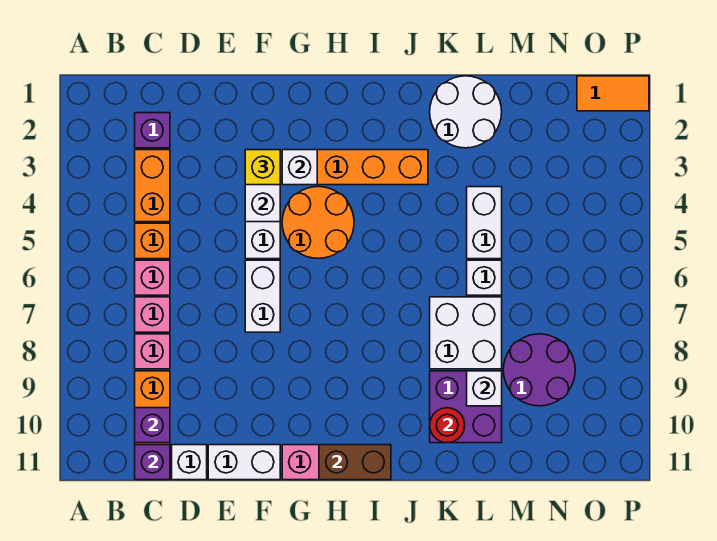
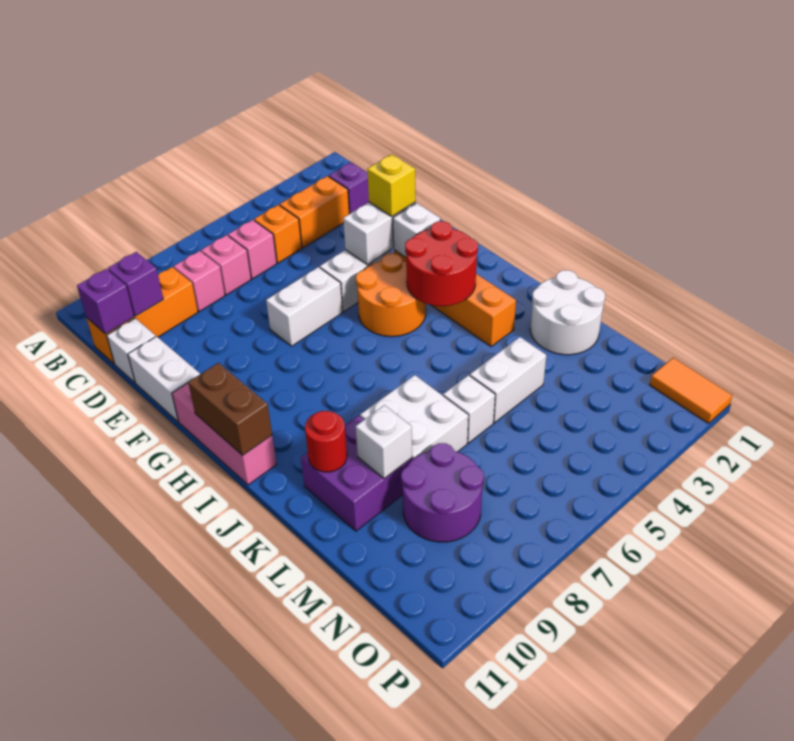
none -> red 2x2 round brick [405,221,478,306]

